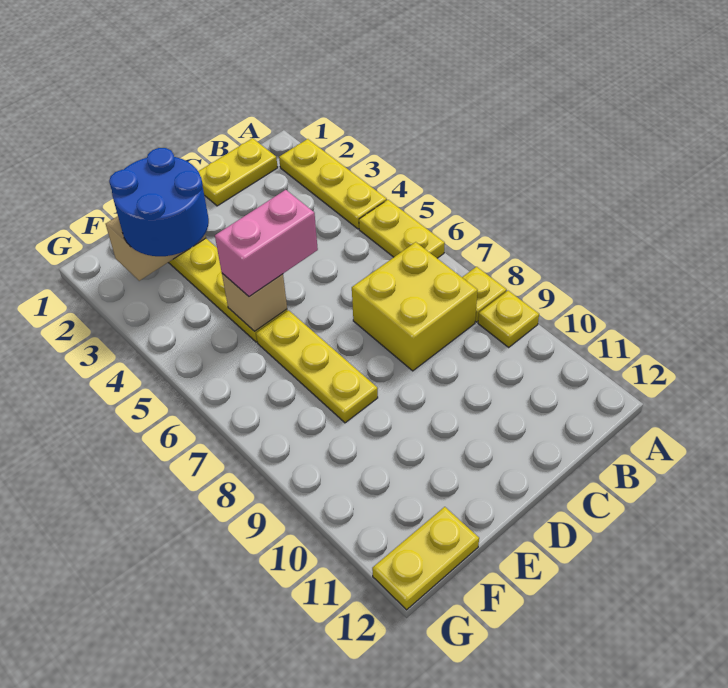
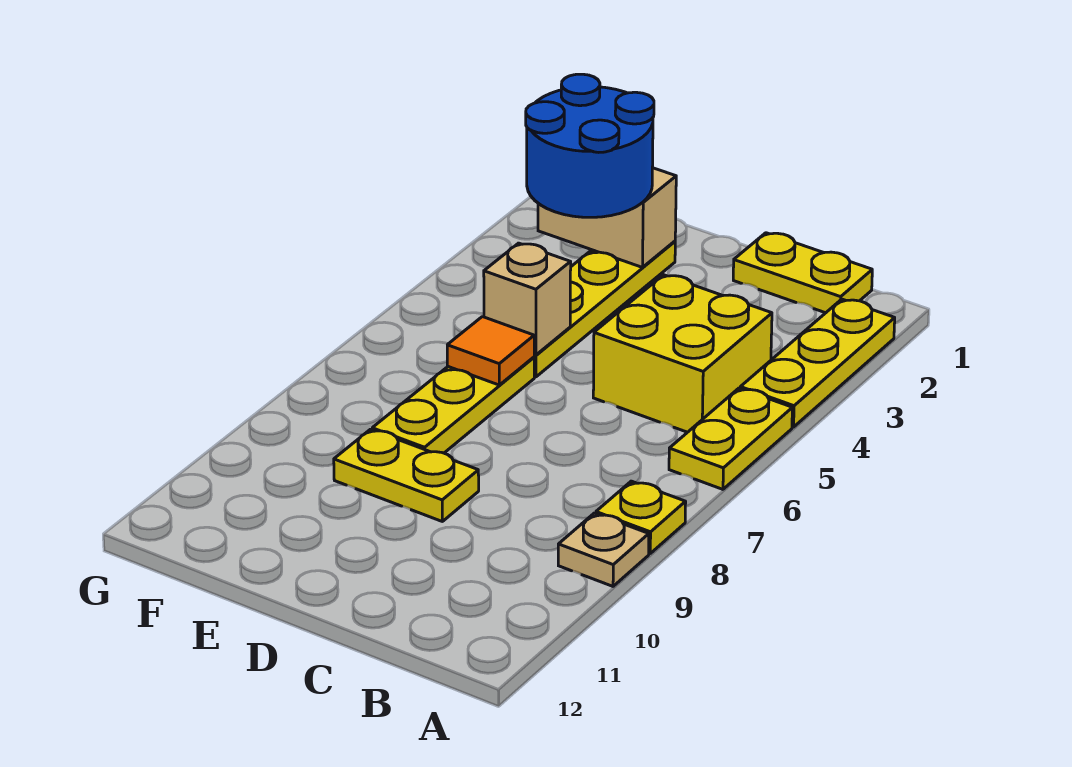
yellow 1x1 plate [478,291,539,347] -> tan 1x1 plate [558,513,649,586]
yellow 2x2 brick [352,242,478,371] -> yellow 2x2 brick moved to [593,275,772,432]
pink 1x2 brick [215,190,318,296] -> none
none -> orange 1x1 tile [447,317,534,385]
yellow 1x2 plate [372,507,479,610] -> yellow 1x2 plate moved to [334,429,479,521]

